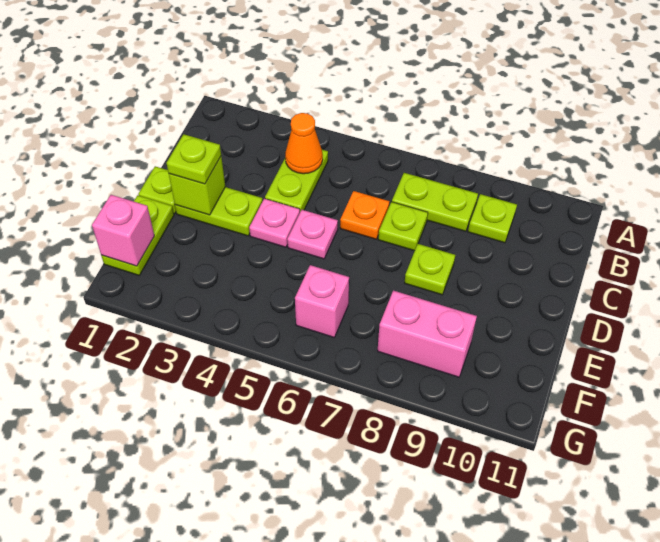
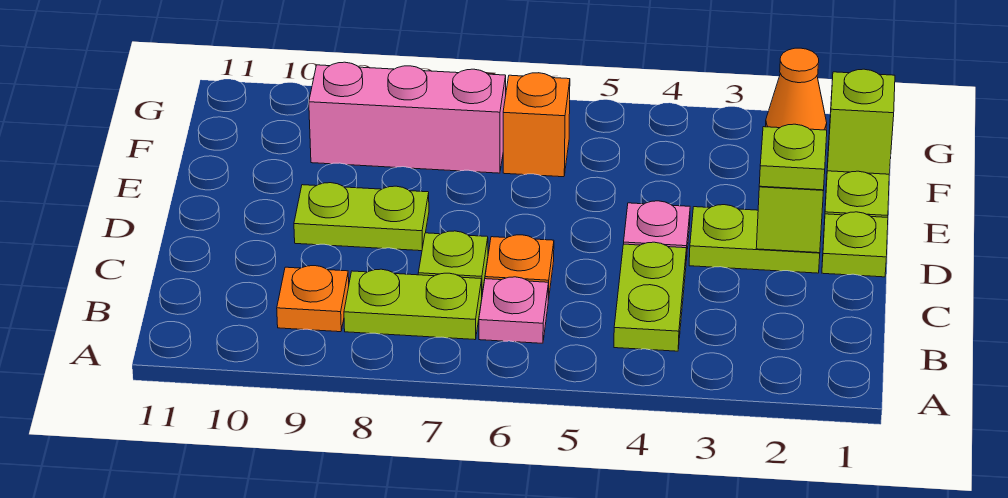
orange 1x1 cone [285,113,323,174] -> orange 1x1 cone moved to [766,48,827,130]
lime 1x1 plate [468,194,517,243] -> orange 1x1 plate [277,266,349,332]
pink 1x1 plate [287,210,338,259] -> pink 1x1 plate moved to [479,277,548,343]
lime 1x1 plate [405,244,455,295] -> lime 1x2 plate [294,183,429,251]
pink 1x1 brick [92,195,154,266] -> lime 1x1 brick [827,69,895,174]
pink 1x1 brick [295,265,349,337] -> orange 1x1 brick [503,73,570,177]
pink 1x2 brick [378,290,477,377] -> pink 1x3 brick [309,62,506,173]

